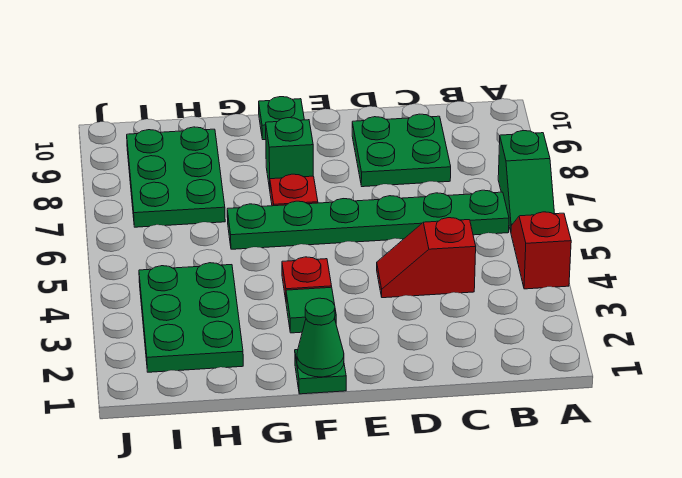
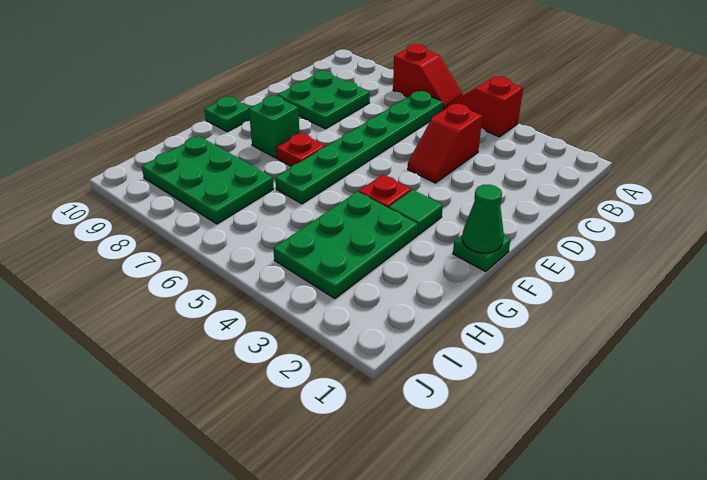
green 1x2 slope [498,131,555,231] -> red 1x2 slope [393,44,463,110]
green 2x3 plate [139,263,243,372] -> green 2x3 plate turned to [273,192,418,298]

